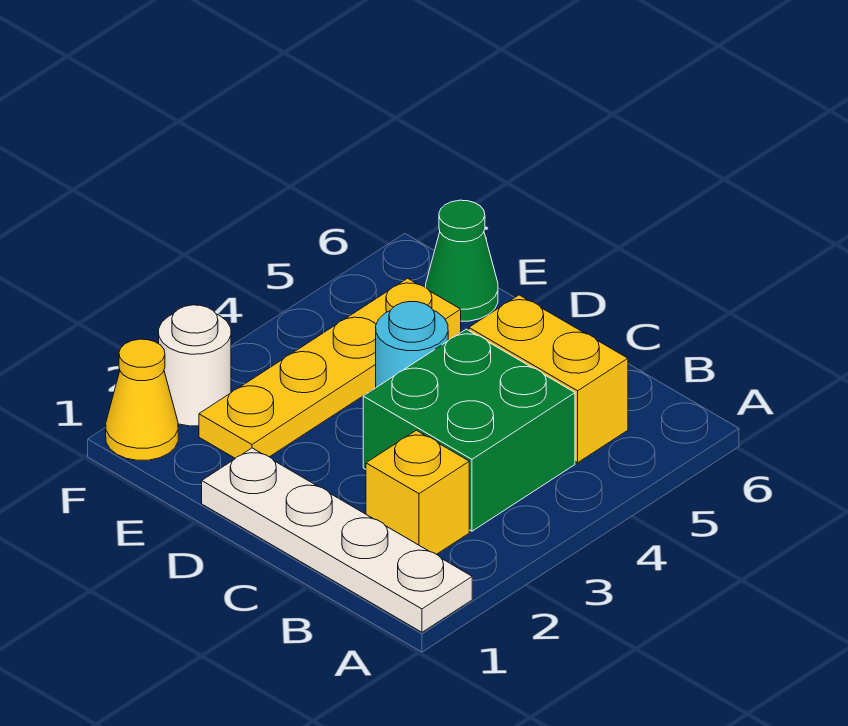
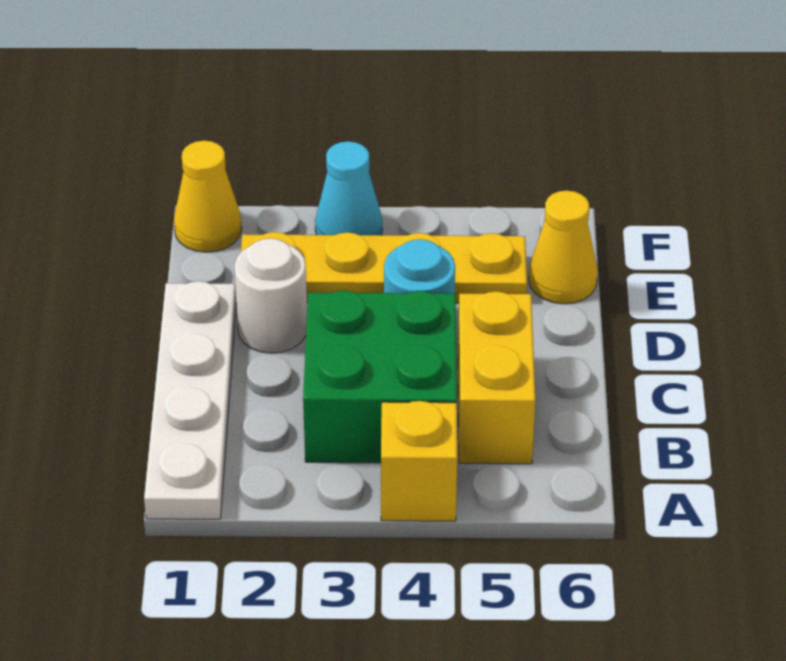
yellow 1x1 brick [366,430,469,554] -> yellow 1x1 brick moved to [381,401,457,521]
green 1x1 cone [426,200,498,321] -> yellow 1x1 cone [529,191,598,304]
white 1x1 round brick [159,305,231,426] -> white 1x1 round brick moved to [234,238,307,353]
none -> cyan 1x1 cone [315,141,382,235]

